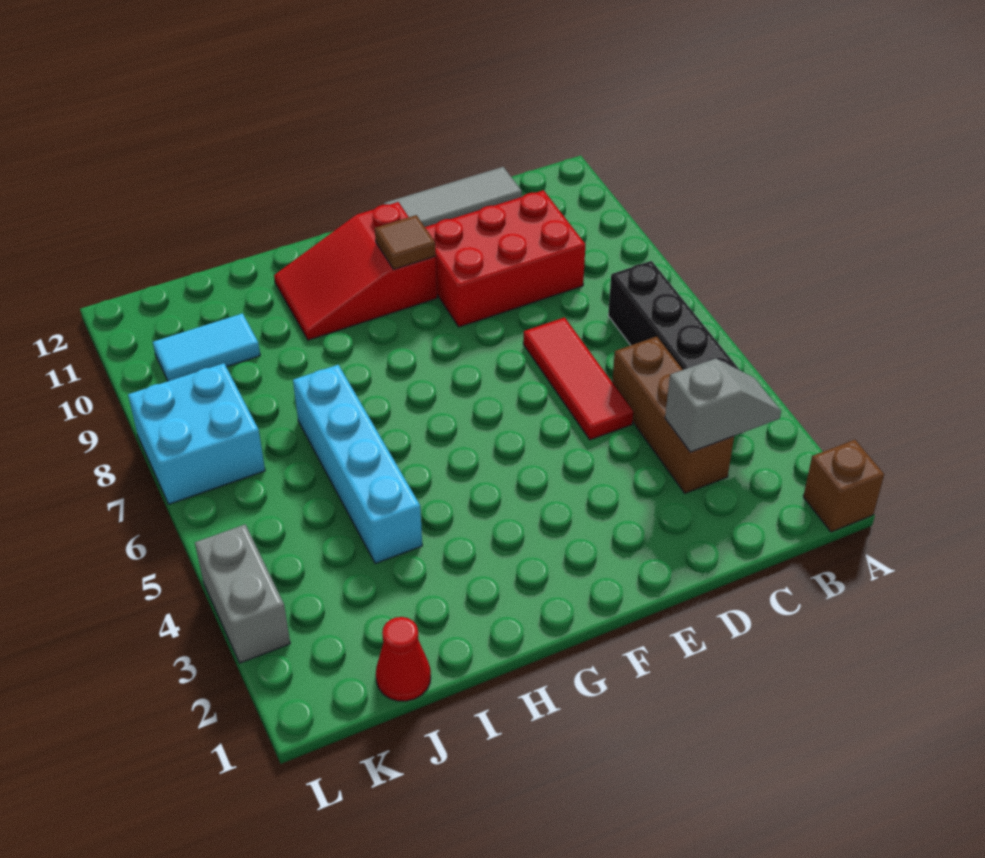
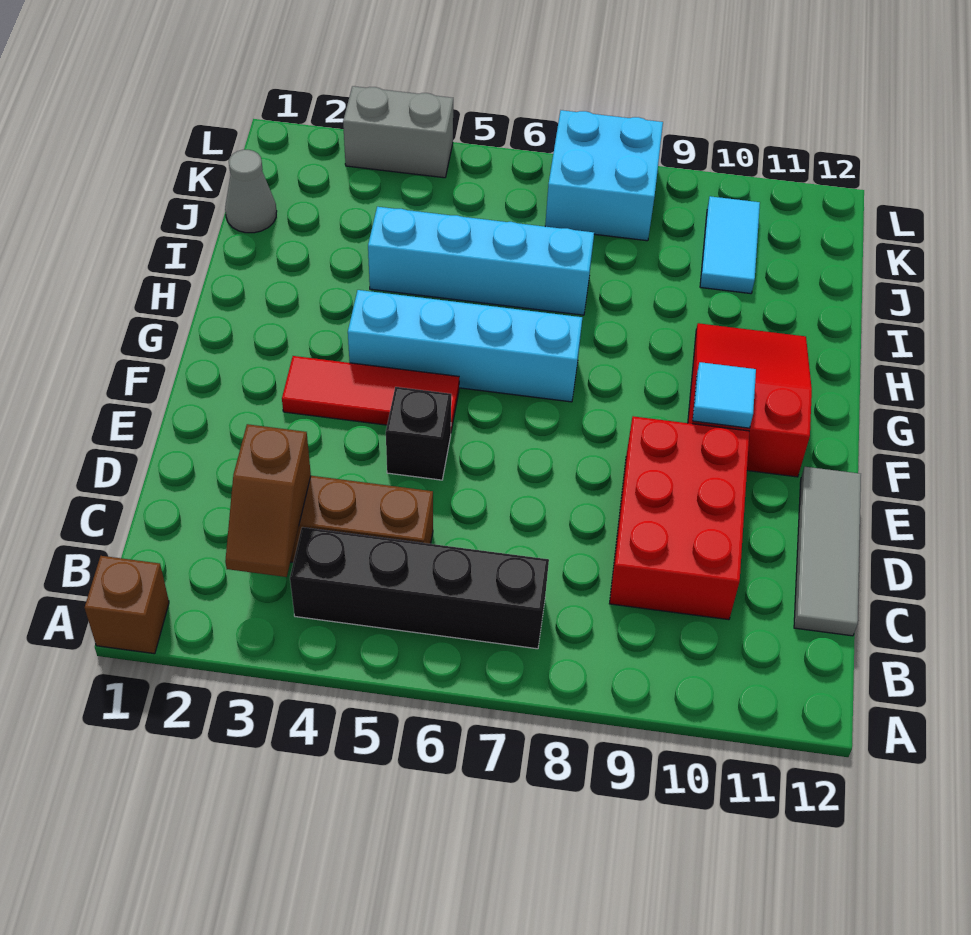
grey 1x2 slope [665,358,781,452] -> brown 1x2 slope [225,424,311,577]
red 1x3 tile [523,317,633,440] -> red 1x3 tile moved to [282,356,459,431]
none -> black 1x1 brick [386,387,451,480]
brown 1x1 tile [375,215,436,269] -> cyan 1x1 tile [693,362,756,428]
none -> cyan 1x4 brick [348,290,582,402]
red 1x1 cone [376,617,431,701] -> grey 1x1 cone [225,150,277,233]

